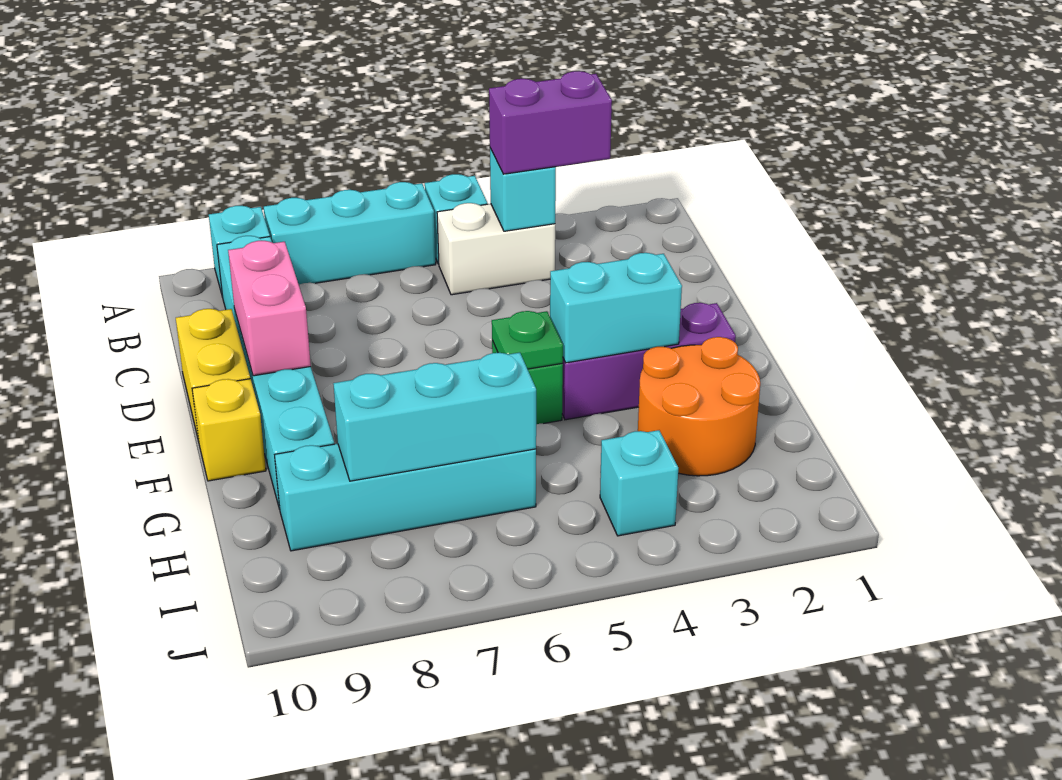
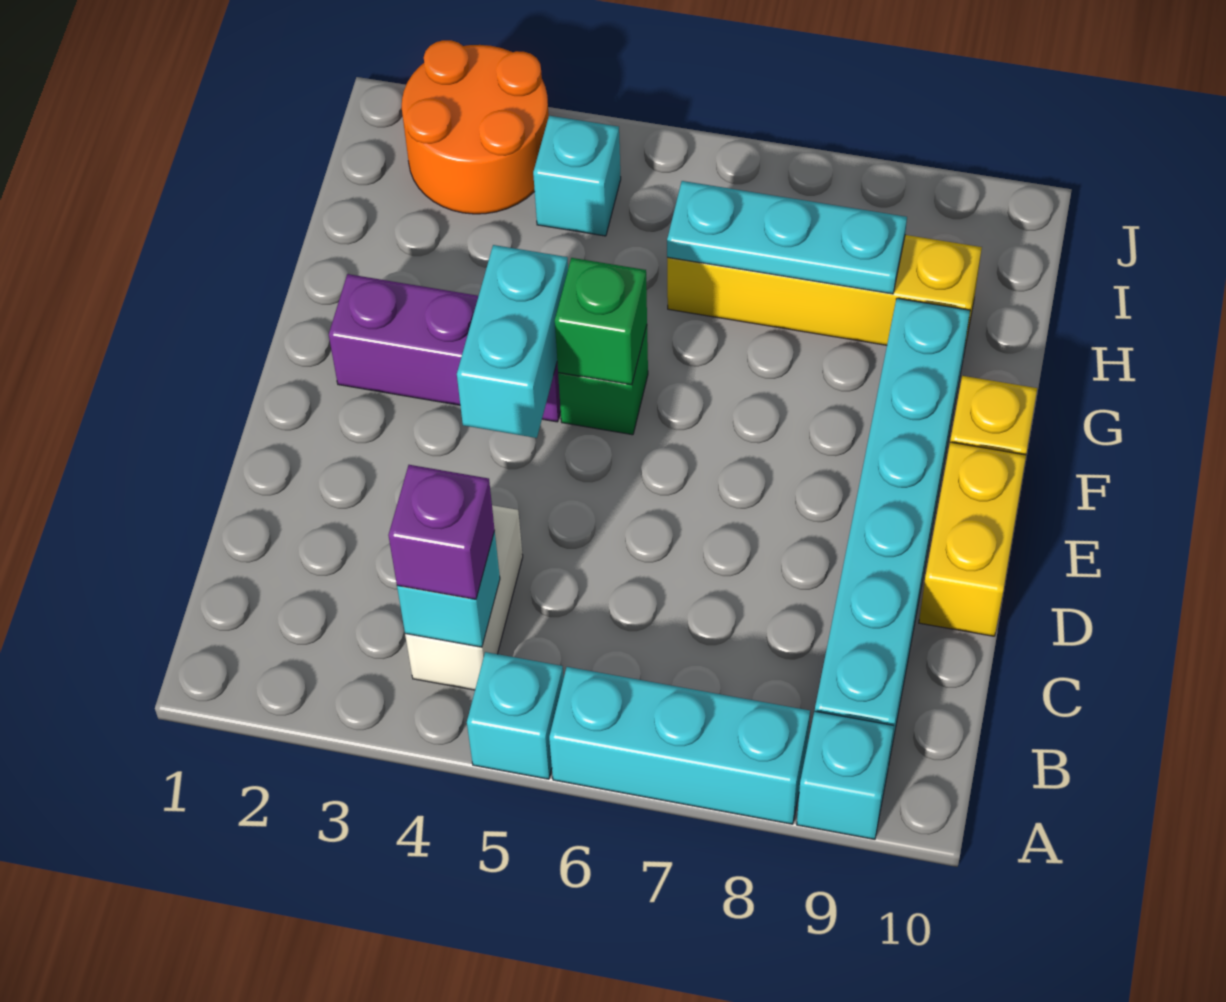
purple 1x2 brick [489,71,612,174] -> purple 1x1 brick [388,465,495,599]
white 1x2 brick [437,203,555,295] -> white 1x2 brick turned to [405,505,523,690]
pink 1x2 brick [228,241,311,376] -> none
cyan 1x2 brick [550,253,682,363] -> cyan 1x2 brick turned to [457,245,568,438]
green 1x1 plate [492,311,563,369] -> green 1x1 brick [555,258,647,385]
orange 2x2 round brick [638,337,760,476] -> orange 2x2 round brick moved to [402,40,549,214]
cyan 1x4 brick [275,444,536,551] -> yellow 1x4 brick [667,235,982,352]
cyan 1x3 brick [333,353,536,481] -> cyan 1x3 plate [667,181,907,294]

